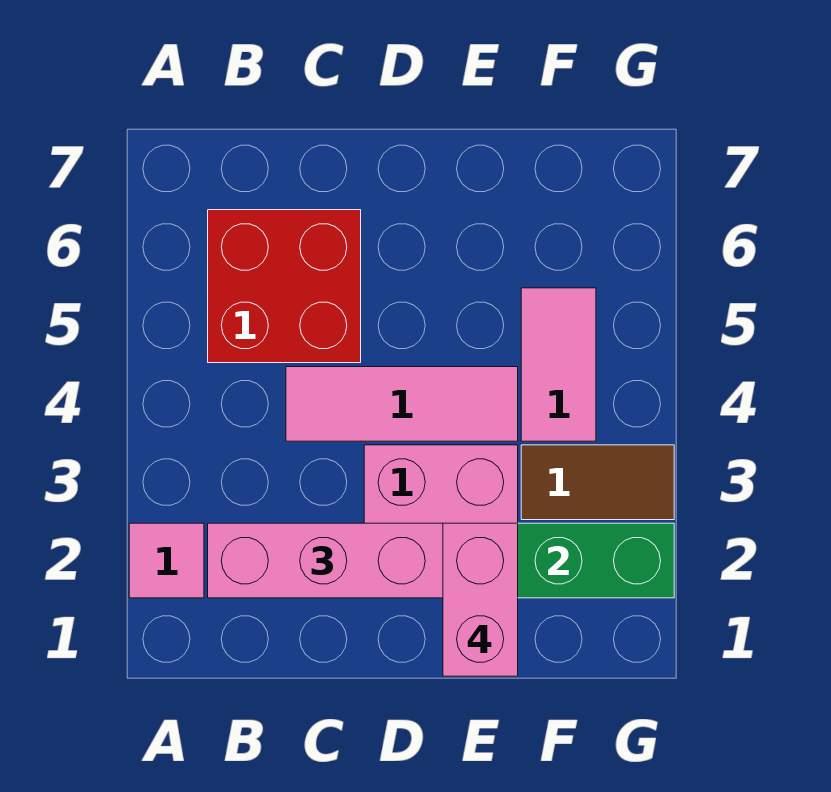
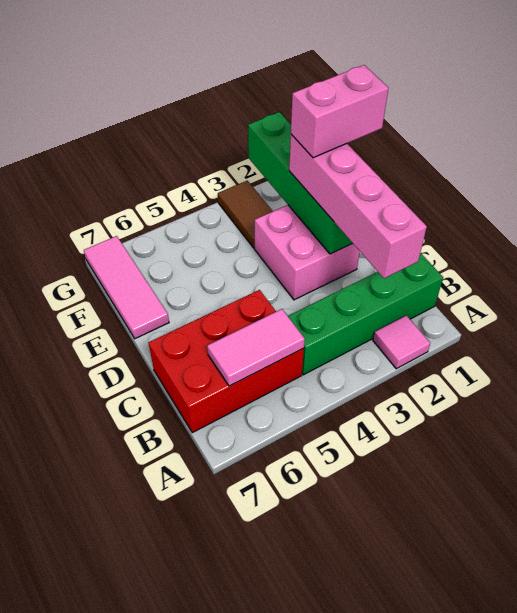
none -> green 1x4 brick [288,253,443,375]
red 2x2 brick [208,210,361,363] -> red 2x3 brick [149,290,304,433]
pink 1x3 tile [286,367,518,441] -> pink 1x3 tile moved to [84,236,169,339]
pink 1x2 tile [521,288,596,441] -> pink 1x2 tile moved to [207,309,305,386]

